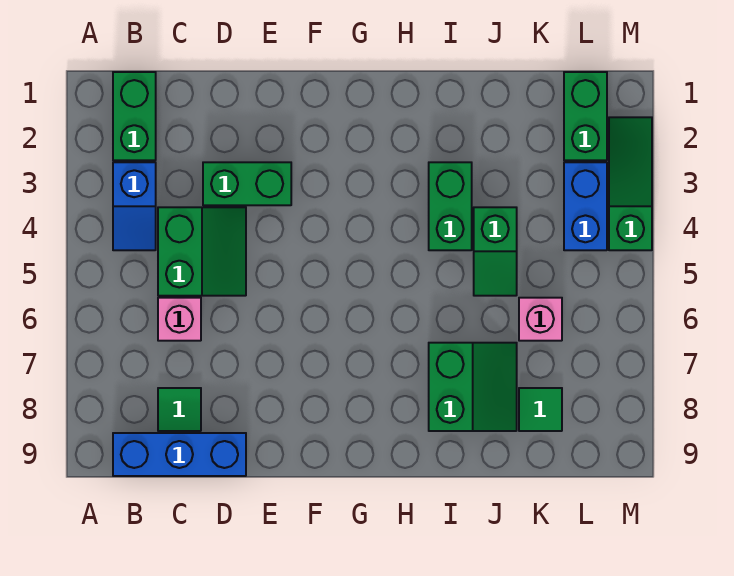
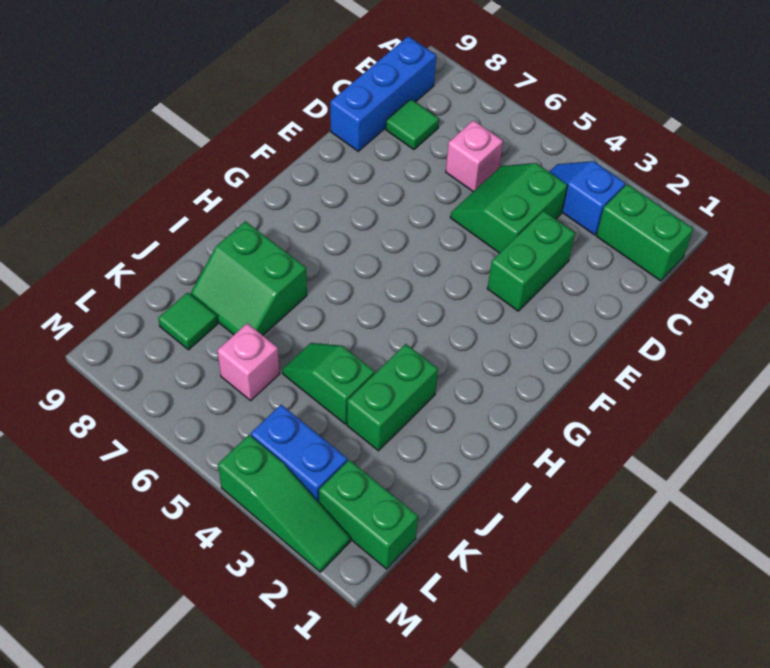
green 2x2 slope [158,207,246,296] -> green 2x2 slope turned to [450,163,568,253]
green 1x2 brick [429,162,472,250] -> green 1x2 brick turned to [347,344,438,451]

